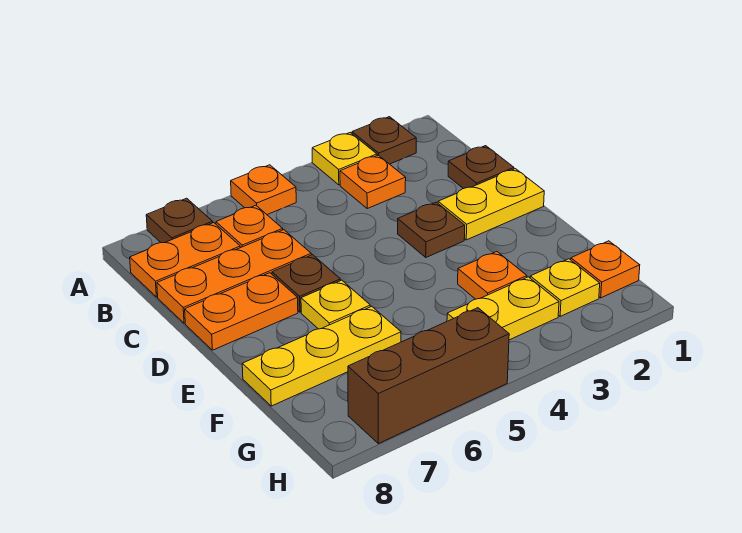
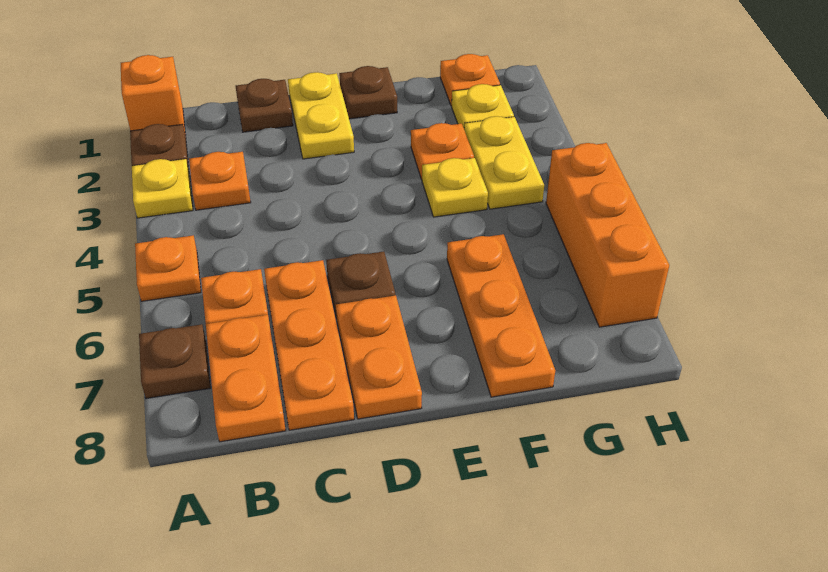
none -> orange 1x1 brick [121,55,186,137]
brown 1x1 plate [398,202,465,257] -> brown 1x1 plate moved to [339,66,397,119]
yellow 1x1 plate [301,280,370,329] -> yellow 1x1 plate moved to [422,158,488,217]
yellow 1x3 plate [242,306,401,406] -> orange 1x3 plate [447,234,555,397]
brown 1x3 brick [348,308,509,444] -> orange 1x3 brick [546,143,669,327]

